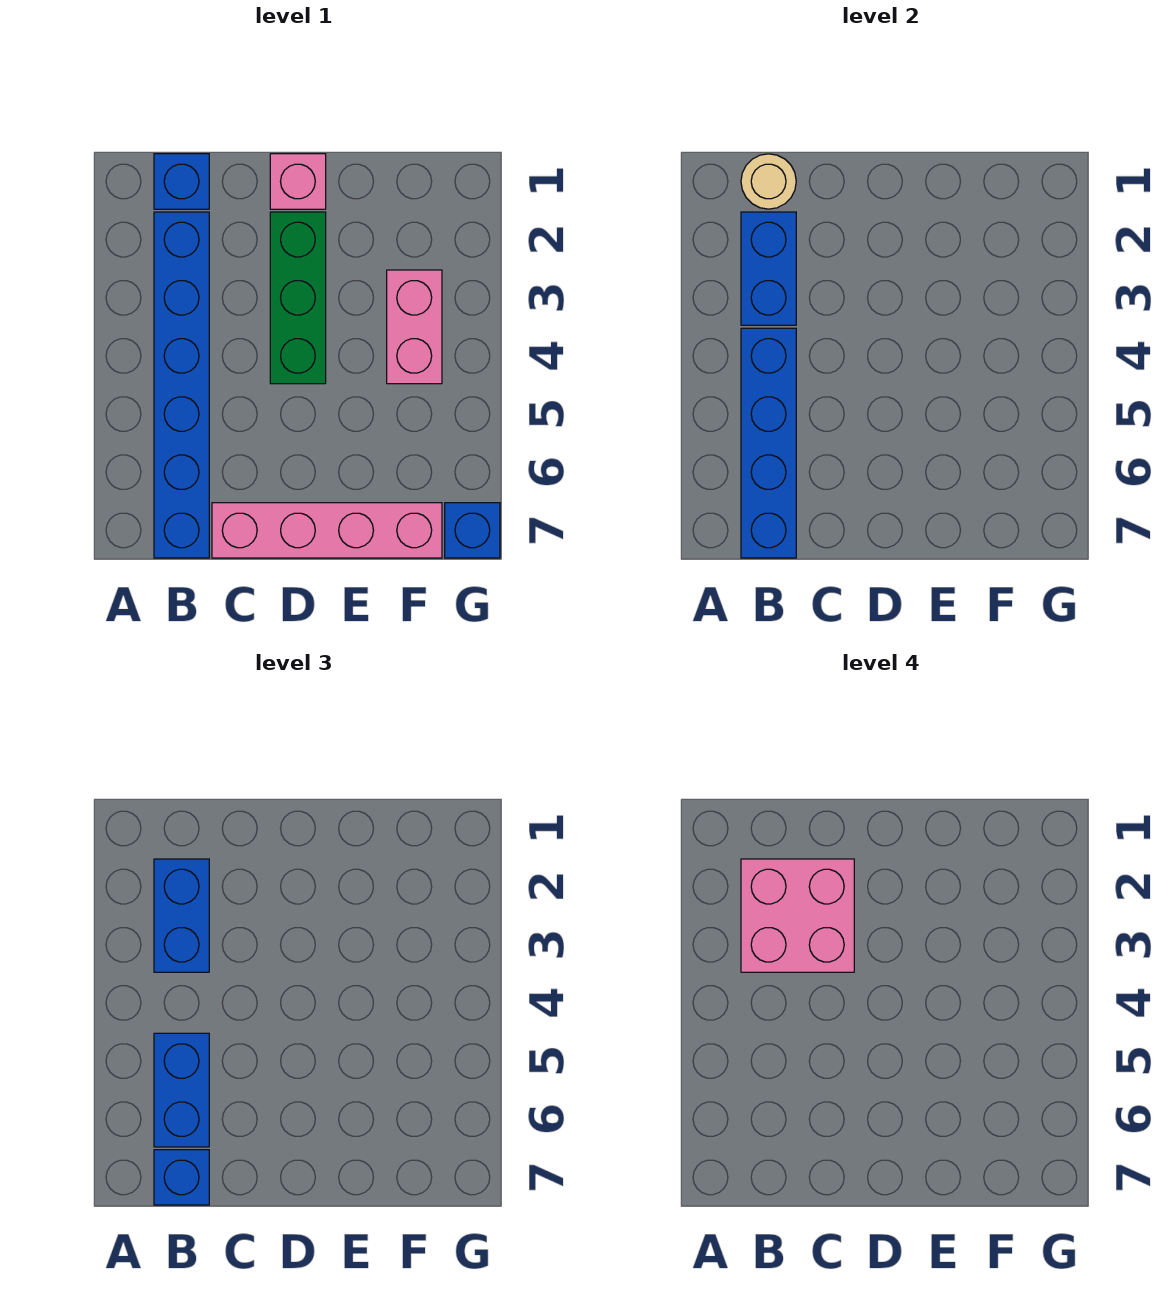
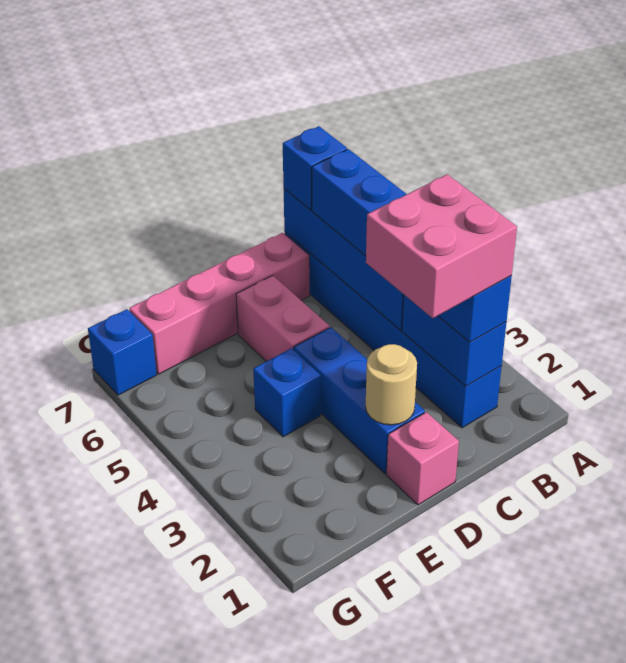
blue 1x1 brick [154,154,209,209] -> blue 1x1 brick moved to [253,348,321,437]
tan 1x1 round brick [741,154,796,209] -> tan 1x1 round brick moved to [366,344,417,425]
green 1x3 brick [270,212,326,384] -> blue 1x3 brick [294,327,425,474]
pink 1x2 brick [387,270,442,384] -> pink 1x2 brick moved to [236,276,330,361]

